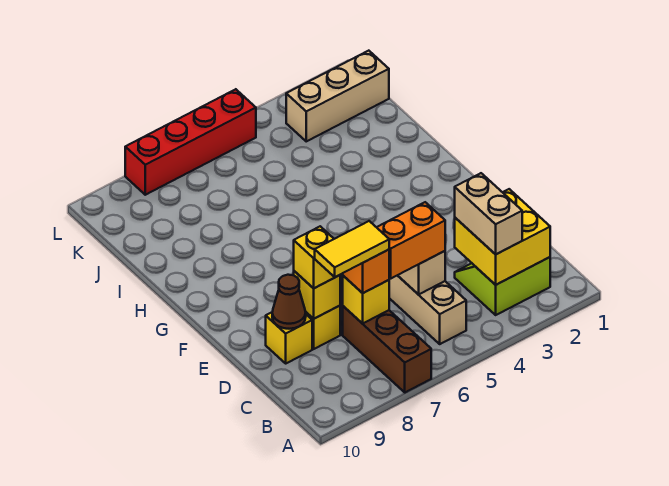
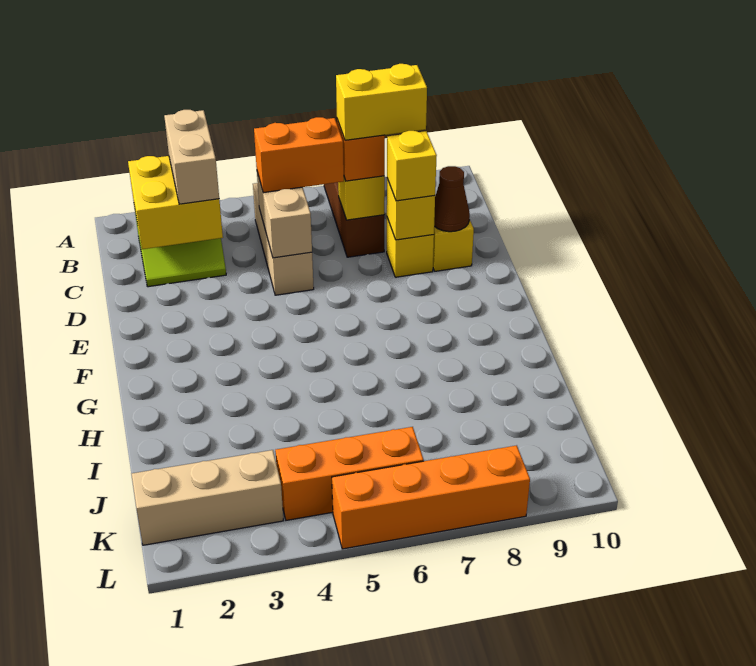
yellow 1x2 tile [315,221,389,277] -> yellow 1x2 brick [336,64,427,140]
none -> orange 1x3 brick [275,427,424,520]
red 1x4 brick [125,89,256,195] -> orange 1x4 brick [332,445,530,549]

